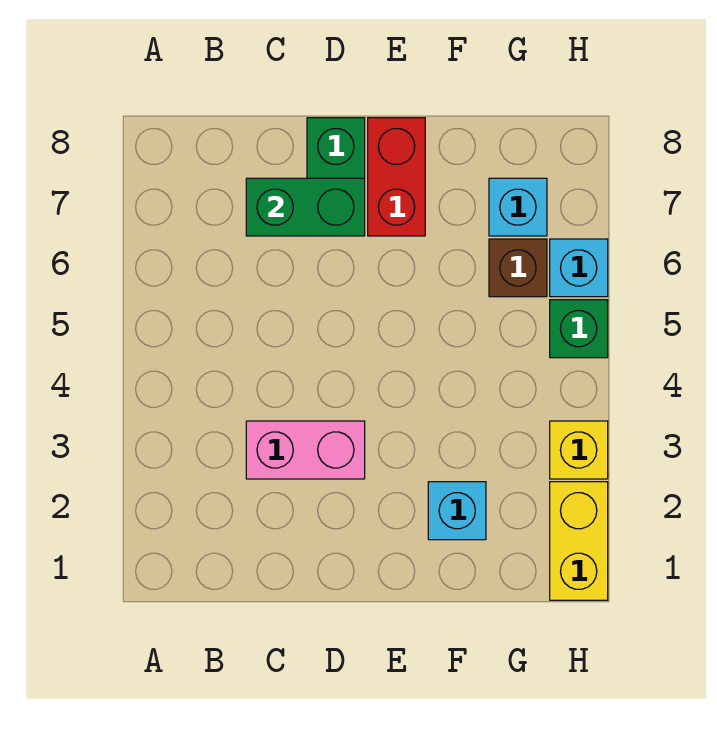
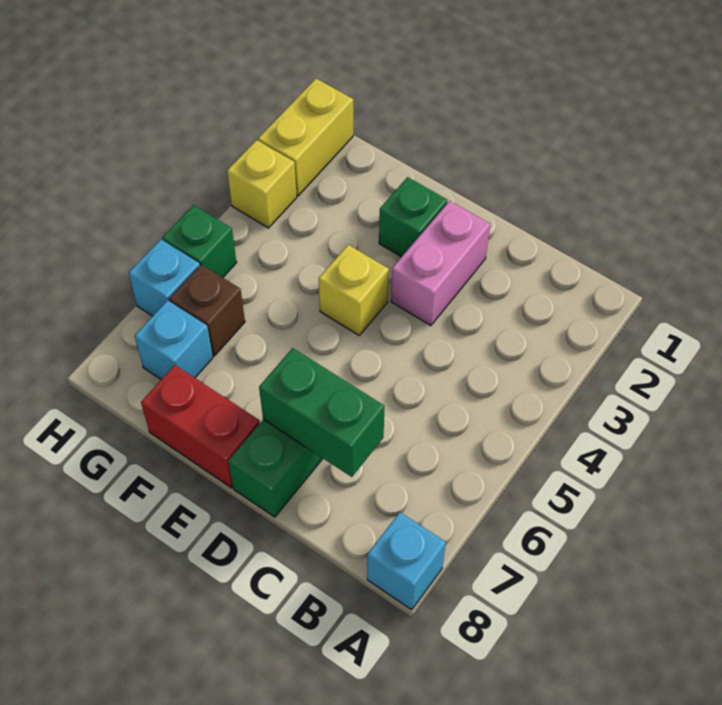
pink 1x2 brick [246,421,365,479] -> pink 1x2 brick turned to [391,201,490,326]
none -> green 1x1 brick [379,177,447,257]
none -> yellow 1x1 brick [319,245,389,335]
red 1x2 brick [368,118,425,236] -> red 1x2 brick turned to [141,365,260,488]
cyan 1x1 brick [428,482,486,540] -> cyan 1x1 brick moved to [367,512,446,610]

